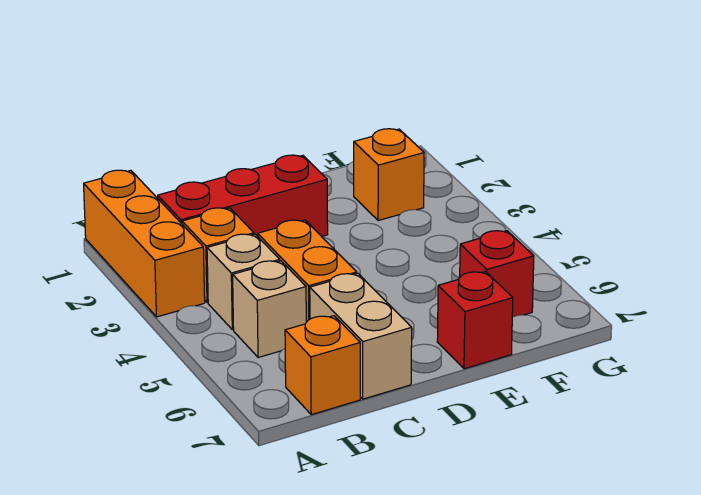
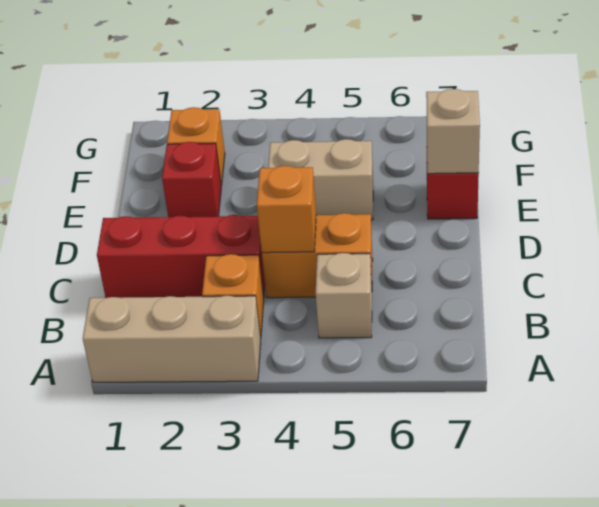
orange 1x3 brick [84,170,205,317] -> tan 1x3 brick [83,296,261,382]
red 1x3 brick [158,155,328,237] -> red 1x3 brick turned to [97,215,265,298]
tan 1x1 brick [207,234,280,330] -> tan 1x1 brick moved to [426,89,480,174]
orange 1x1 brick [285,316,360,415] -> orange 1x1 brick moved to [257,166,316,253]
tan 1x2 brick [310,273,412,399] -> tan 1x2 brick moved to [268,139,373,220]
red 1x1 brick [460,231,534,317] -> red 1x1 brick moved to [162,142,221,217]

